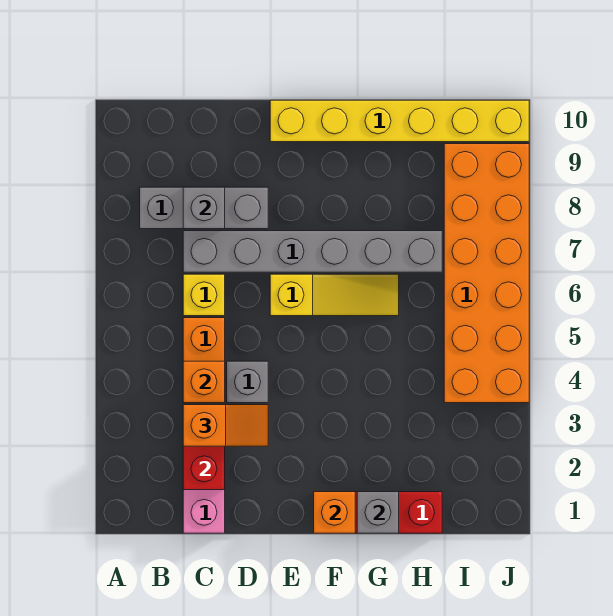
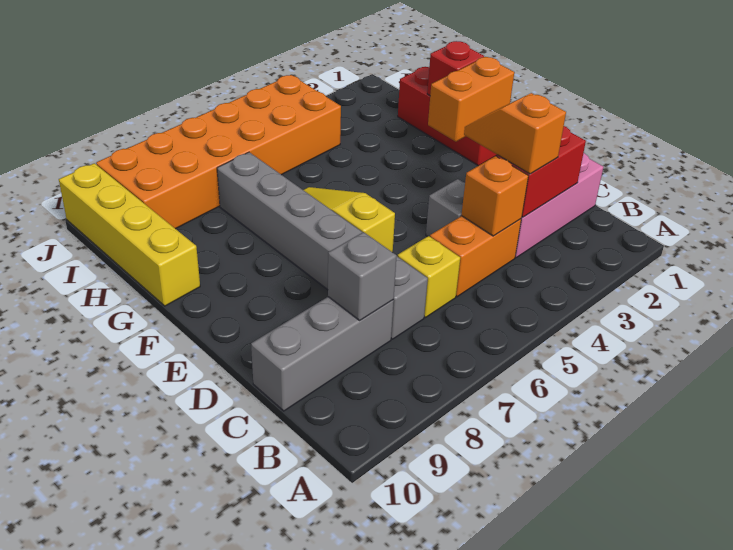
grey 1x3 brick [140,187,268,229] -> grey 1x3 brick turned to [251,297,394,411]
yellow 1x6 brick [270,100,529,142] -> yellow 1x4 brick [59,163,200,306]
orange 1x1 brick [314,492,355,533] -> orange 1x2 brick [428,57,514,142]
grey 1x1 brick [357,492,399,533] -> red 1x1 brick [427,41,484,95]

